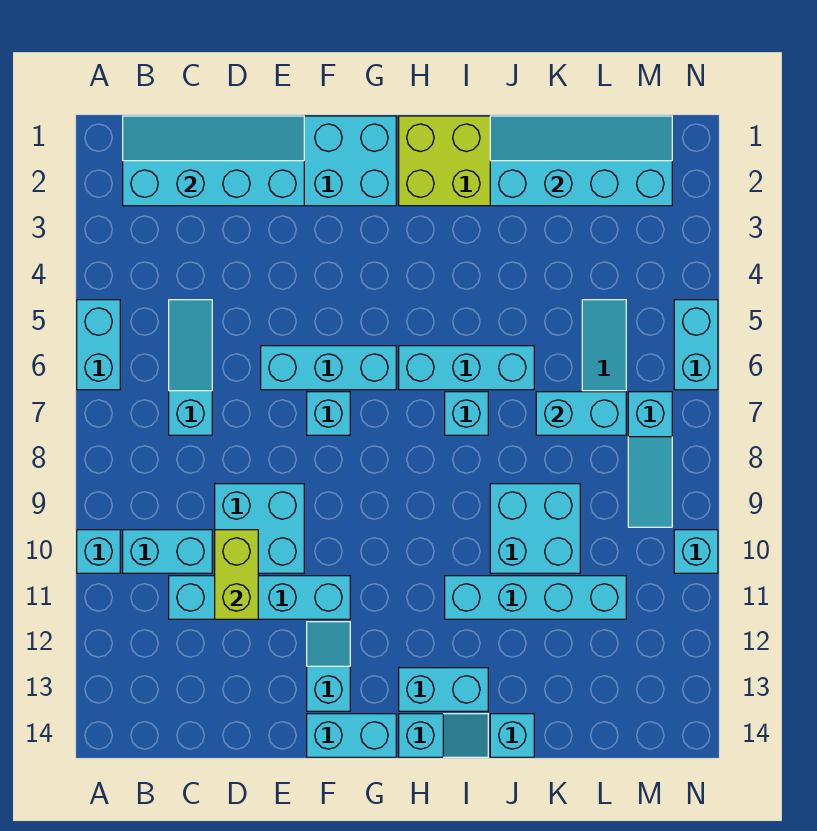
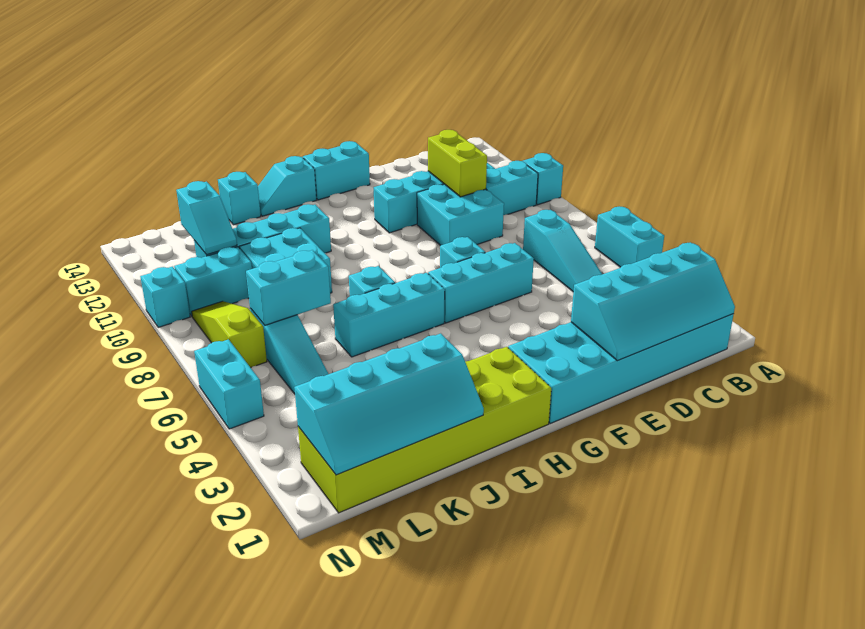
cyan 1x2 slope [307,622,350,711] -> cyan 1x2 slope moved to [176,181,237,255]
cyan 1x2 brick [399,668,488,711] -> cyan 1x2 brick moved to [174,247,252,316]
cyan 1x3 slope [628,392,672,527] -> lime 1x3 slope [192,301,267,368]

